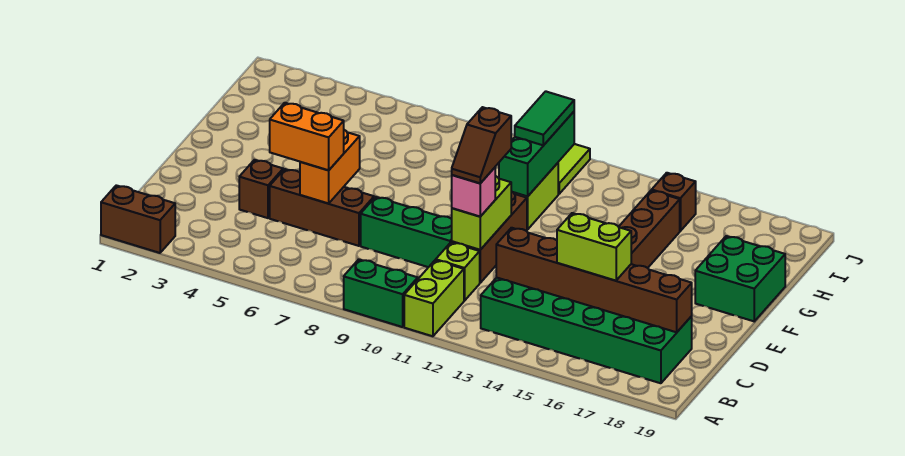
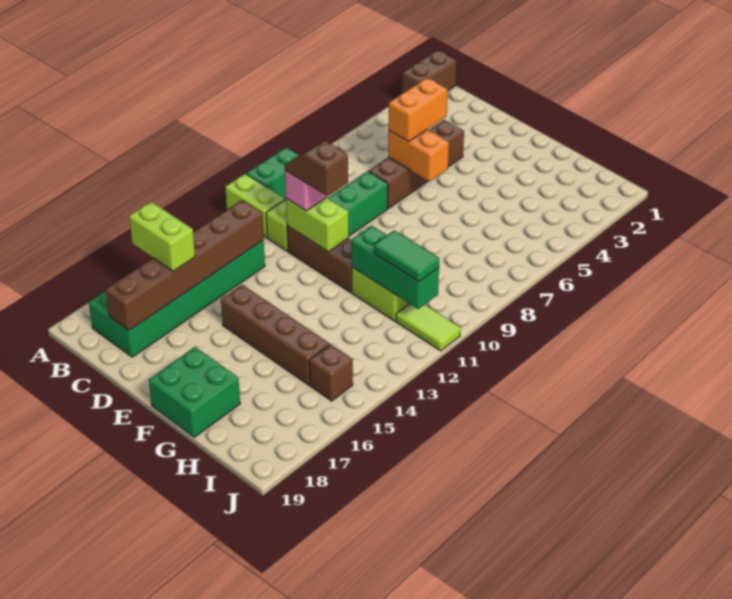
lime 1x2 brick [557,213,631,281] -> lime 1x2 brick turned to [129,202,195,271]

